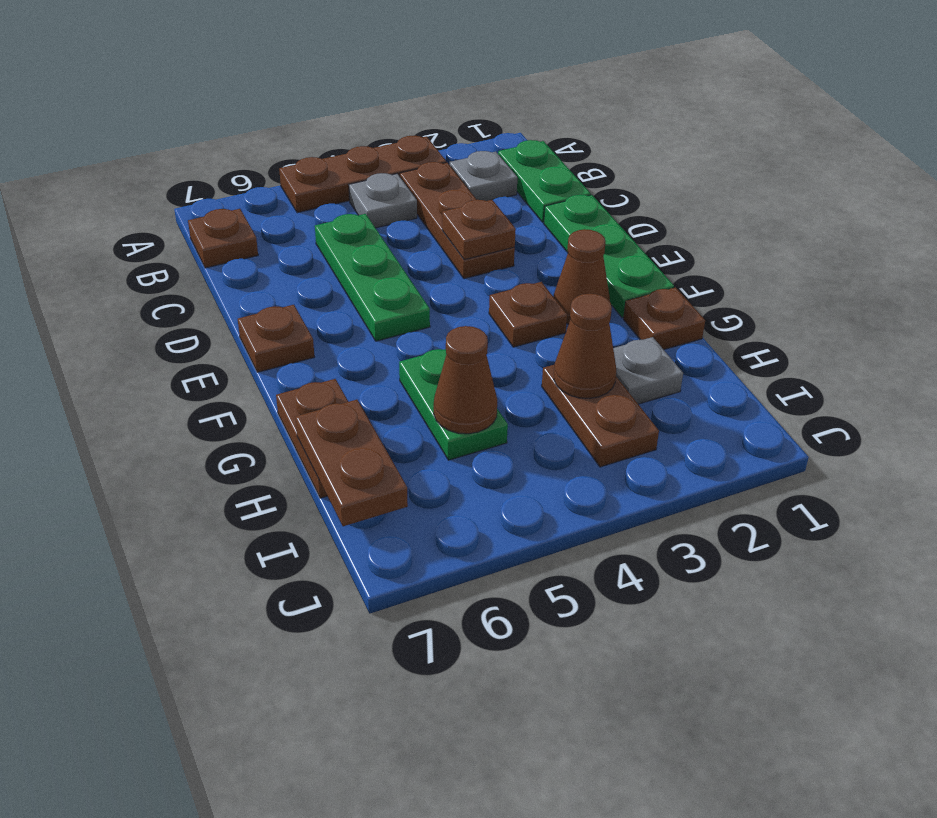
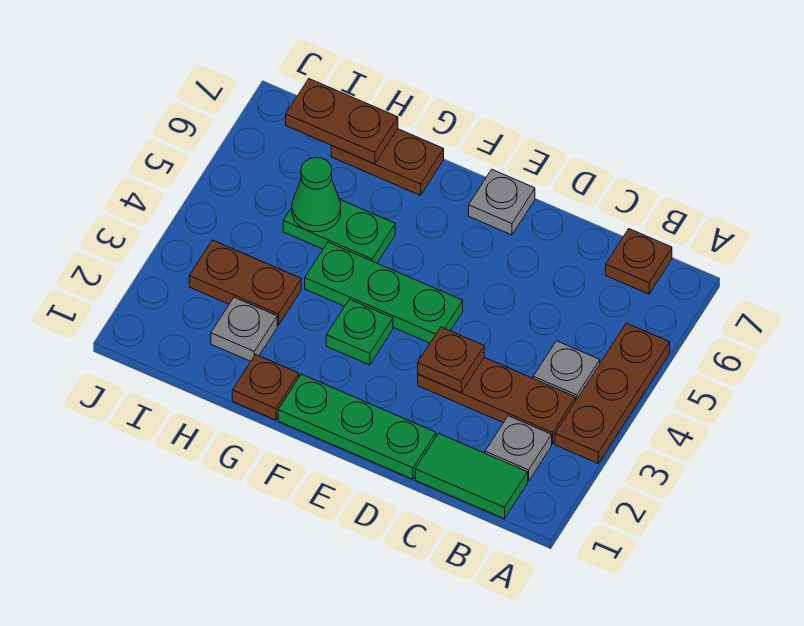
green 1x2 plate [498,140,591,222] -> green 1x2 tile [415,433,528,519]
green 1x3 plate [315,214,430,341] -> green 1x3 plate moved to [305,242,463,343]
brown 1x1 plate [238,305,314,372] -> grey 1x1 plate [469,169,535,235]
brown 1x1 cone [553,229,610,324] -> none
brown 1x1 plate [489,282,567,347] -> green 1x1 plate [326,299,393,365]
brown 1x1 cone [554,294,616,398] -> none
brown 1x1 cone [434,326,497,434] -> green 1x1 cone [292,158,341,232]

